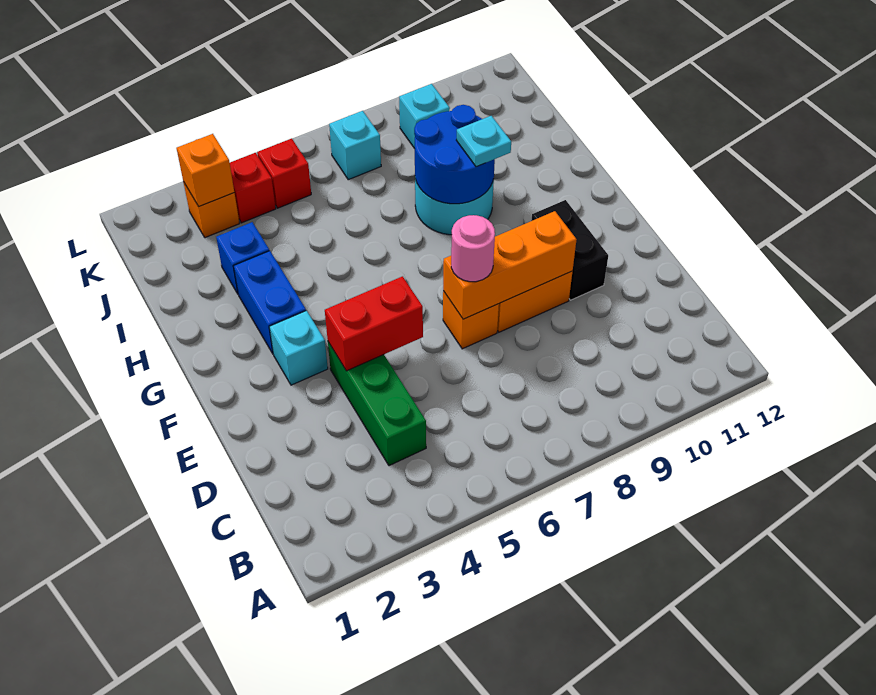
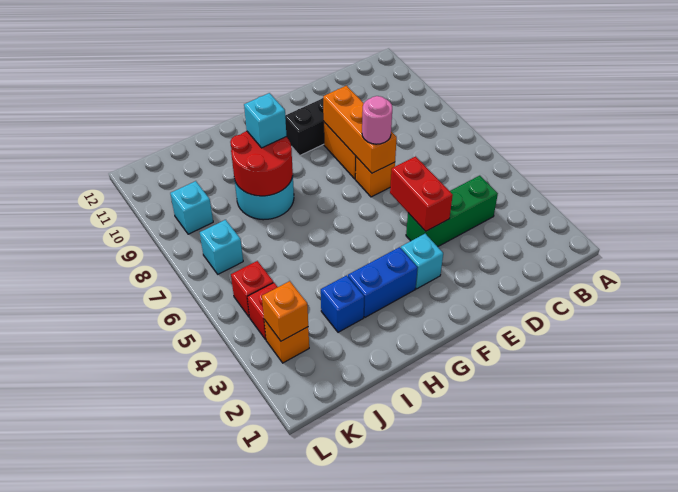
blue 2x2 round brick [414,105,495,204] -> red 2x2 round brick [230,131,293,196]
cyan 1x1 plate [456,116,511,167] -> cyan 1x1 brick [244,93,286,148]

